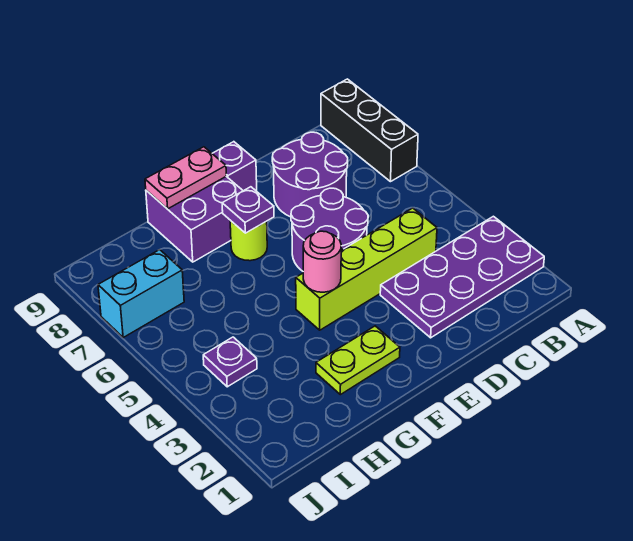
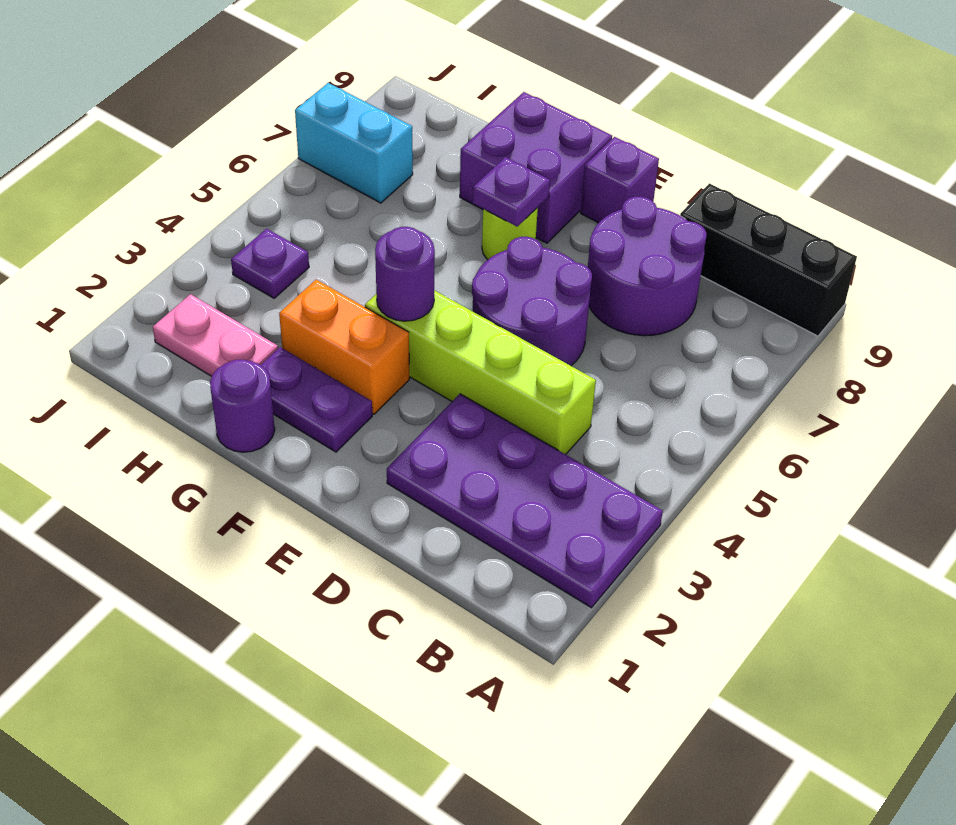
black 1x3 brick [321,79,418,182] -> black 1x3 brick turned to [680,183,857,336]
lime 1x2 plate [316,326,400,395] -> purple 1x2 plate [261,347,372,452]
none -> orange 1x2 brick [279,280,409,414]
pink 1x1 round brick [303,231,341,292] -> purple 1x1 round brick [375,227,435,321]
pink 1x2 plate [145,147,226,209] -> pink 1x2 plate moved to [153,294,278,376]
none -> purple 1x1 round brick [210,359,275,452]

